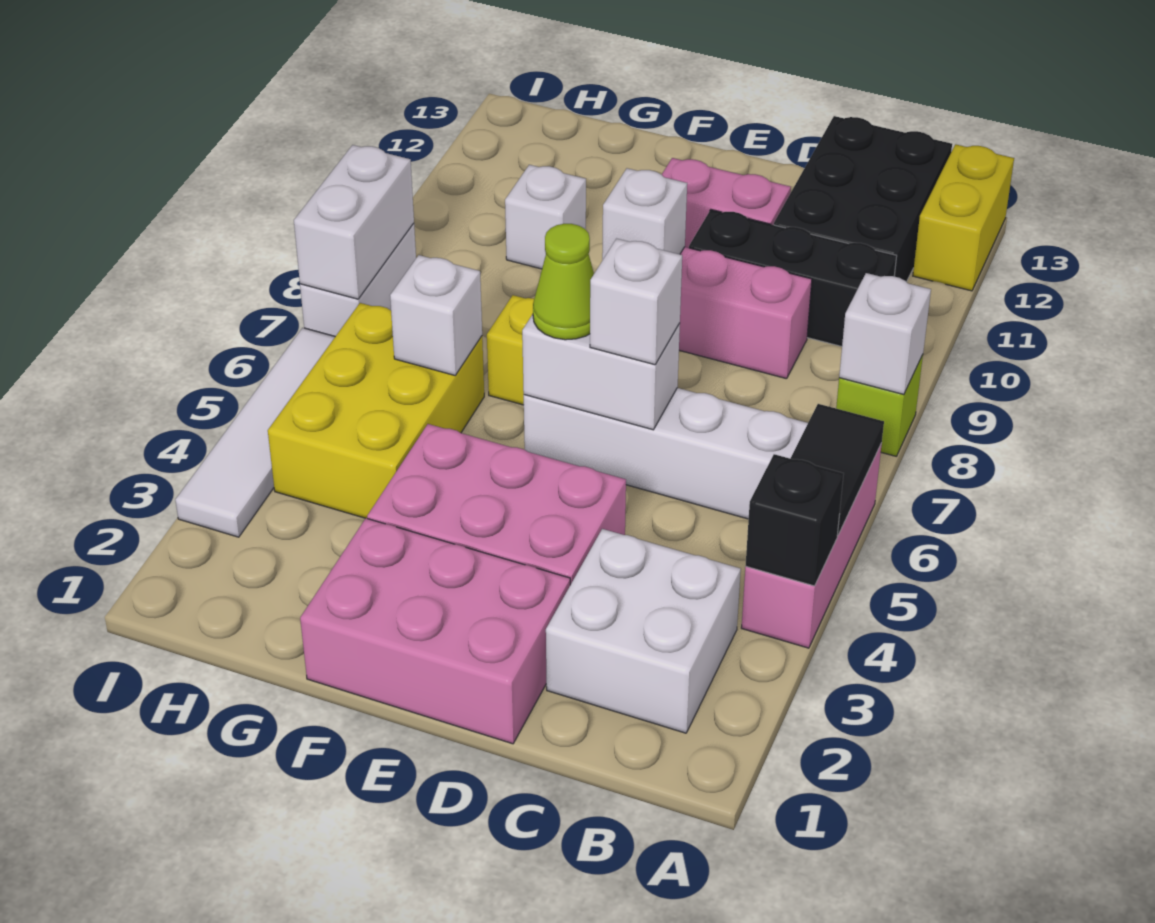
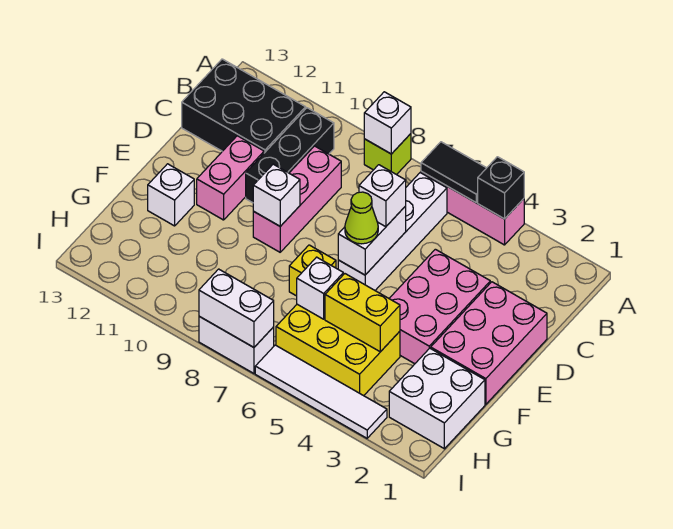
yellow 1x2 brick [913,144,1014,291] -> yellow 1x2 brick moved to [325,274,400,352]
white 2x2 brick [546,529,741,733] -> white 2x2 brick moved to [389,348,485,449]
white 1x1 brick [505,165,586,269] -> white 1x1 brick moved to [148,164,194,226]

